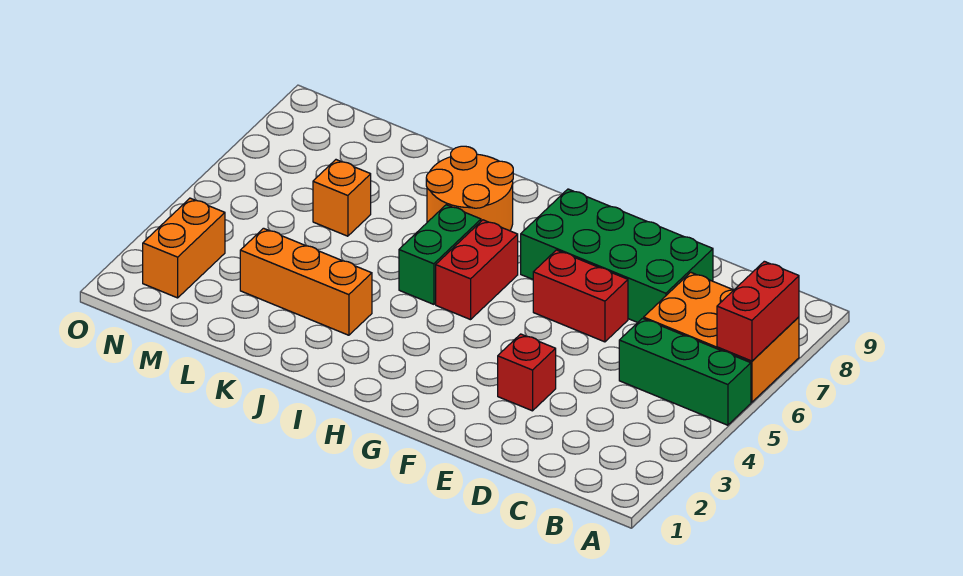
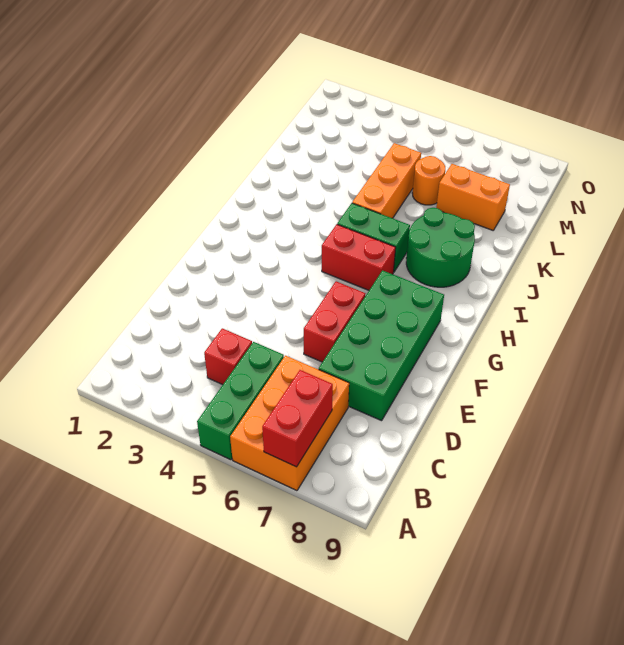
red 1x2 brick [717,261,799,361] -> red 1x2 brick turned to [262,370,333,467]
red 1x1 brick [498,334,556,411] -> red 1x1 brick moved to [204,328,252,385]
orange 2x2 round brick [426,146,513,231] -> green 2x2 round brick [406,208,475,287]
orange 1x3 brick [240,228,372,335] -> orange 1x3 brick moved to [352,143,421,218]
orange 1x1 brick [313,160,371,236] -> orange 1x1 round brick [412,156,445,205]
orange 1x2 brick [143,198,225,298] -> orange 1x2 brick moved to [436,164,510,230]

